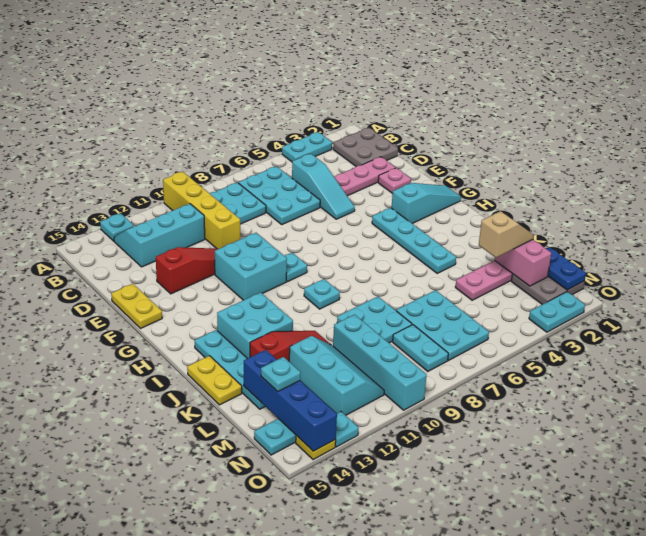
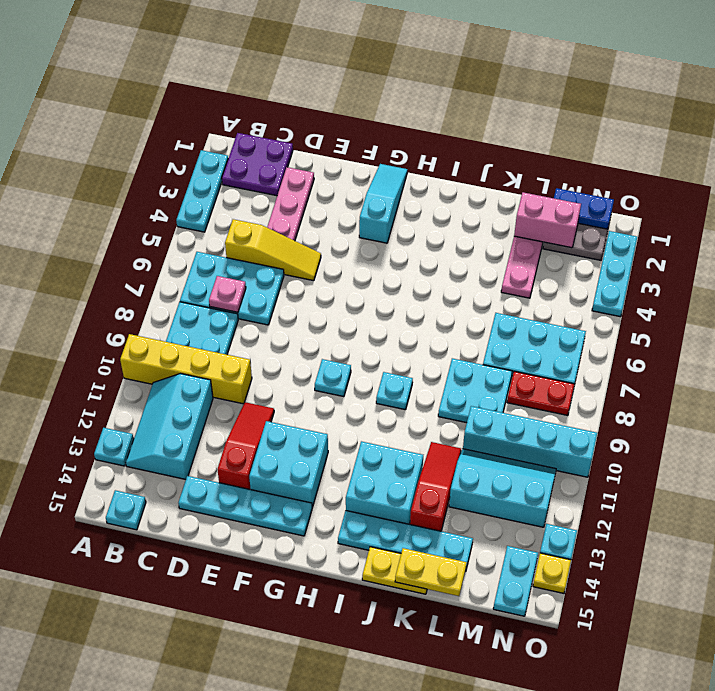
cyan 1x2 plate [282,132,332,162] -> cyan 1x3 plate [176,150,228,232]
grey 2x2 plate [333,128,398,166] -> purple 2x2 plate [222,133,293,196]
cyan 1x3 slope [292,154,355,219] -> yellow 1x3 slope [225,219,321,281]
pink 1x1 plate [378,168,411,194] -> pink 1x1 plate moved to [209,276,246,312]
yellow 1x2 plate [111,284,162,329] -> yellow 1x2 plate moved to [395,548,467,596]
cyan 2x2 brick [215,233,287,300] -> cyan 2x2 brick moved to [249,421,328,507]
cyan 1x4 plate [372,208,456,273] -> cyan 1x4 plate moved to [178,476,312,536]
tan 1x2 slope [479,211,534,258] -> none
blue 1x4 brick [244,350,337,451] -> none
cyan 1x2 plate [393,325,448,371] -> red 1x2 plate [507,371,575,415]
cyan 1x1 plate [261,357,301,392] -> cyan 1x1 plate moved to [106,490,146,530]
cyan 1x2 plate [529,292,585,332] -> cyan 1x3 plate [592,231,637,317]

